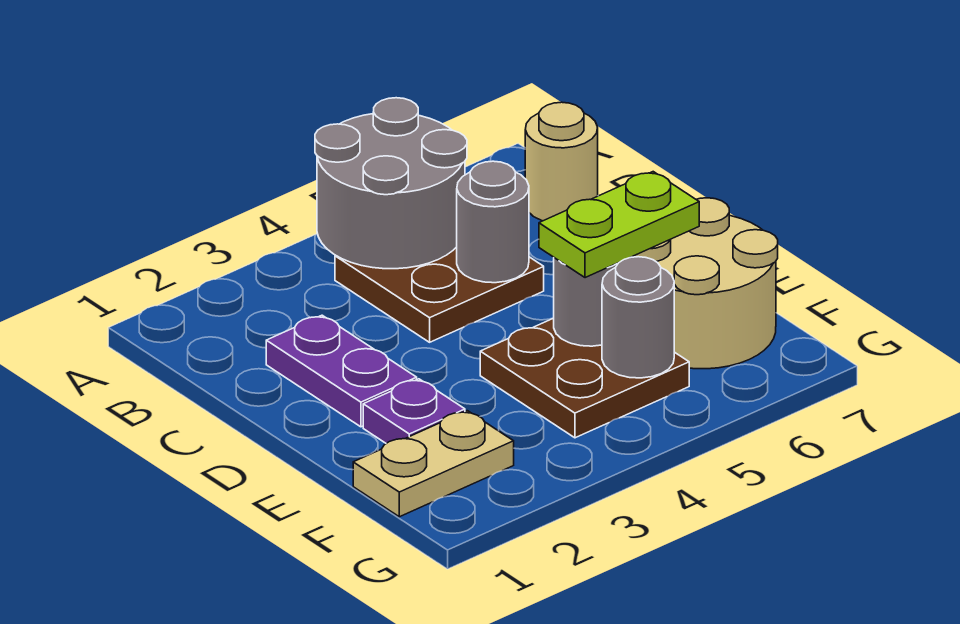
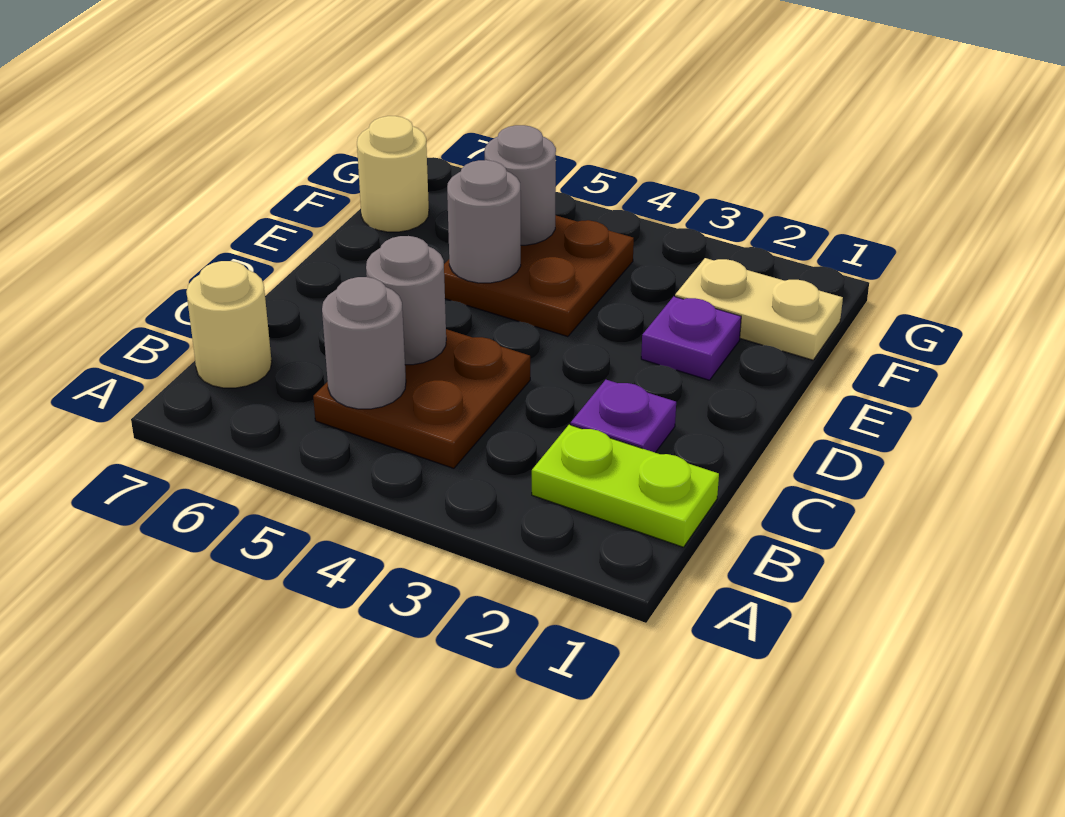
grey 2x2 round brick [315,98,467,269] -> grey 1x1 round brick [322,277,406,409]
purple 1x2 plate [266,315,417,427] -> purple 1x1 plate [571,380,676,453]
lime 1x2 plate [539,172,699,278] -> lime 1x2 plate moved to [532,425,719,547]
tan 2x2 round brick [632,198,778,369] -> tan 1x1 round brick [357,116,429,232]

